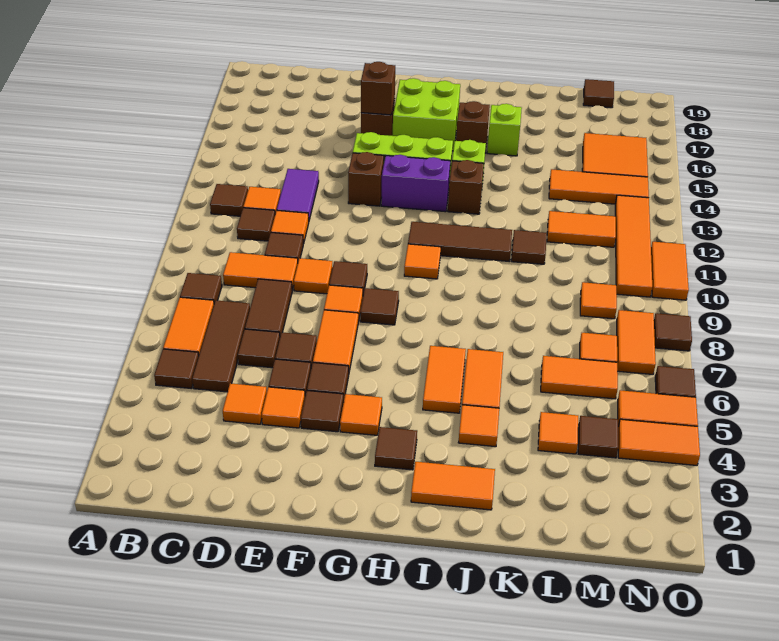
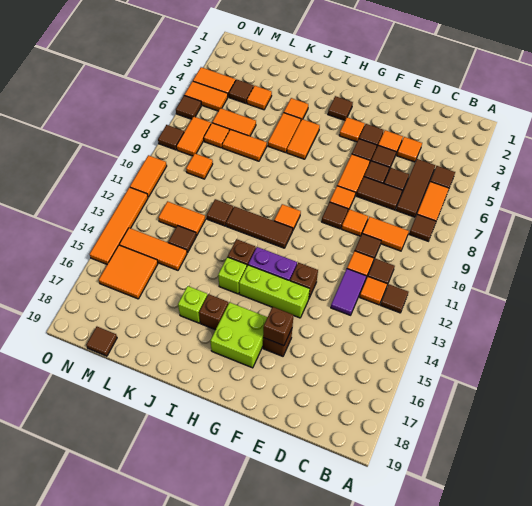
brown 1x2 tile [245,279,292,336] -> brown 1x2 tile turned to [356,177,402,210]
brown 1x1 tile [360,288,399,325] -> brown 1x1 tile moved to [168,226,196,253]
orange 1x2 tile [411,462,495,510] -> orange 1x2 tile moved to [222,129,267,161]
orange 1x4 tile [615,195,652,297] -> orange 1x4 tile moved to [90,187,148,264]

